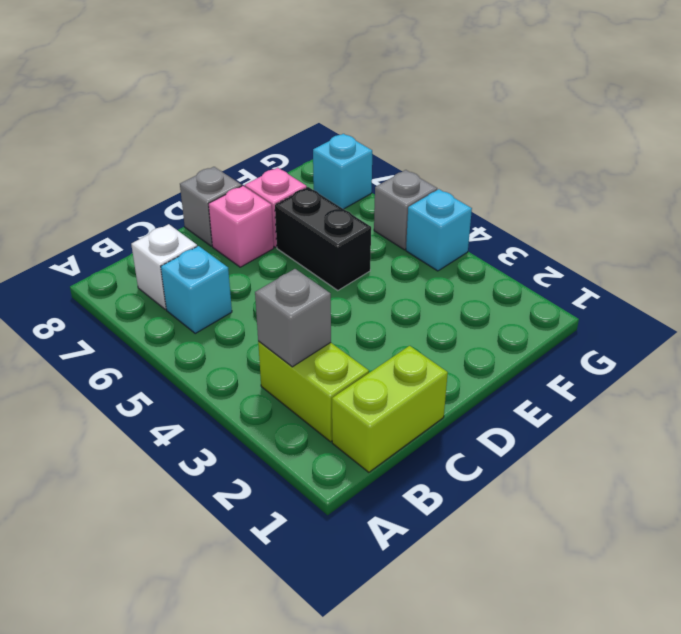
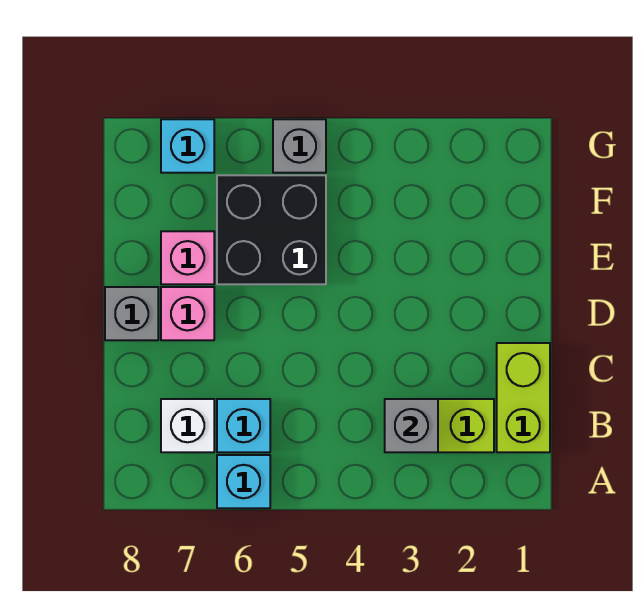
black 1x2 brick [275,187,371,291] -> black 2x2 brick [217,175,326,284]
cyan 1x1 brick [406,189,472,271] -> cyan 1x1 brick moved to [217,455,270,508]

